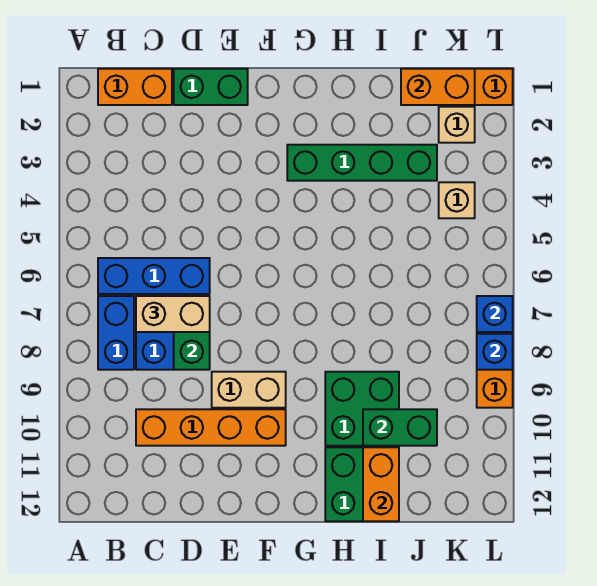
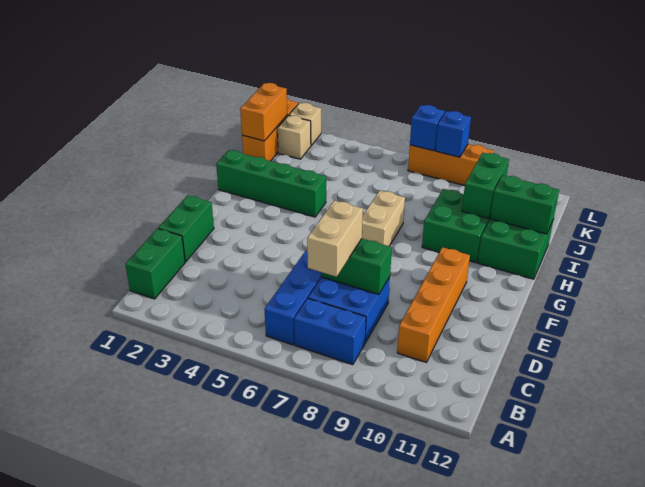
orange 1x2 brick [98,69,172,105] -> green 1x2 brick [125,229,185,299]
tan 1x2 brick [212,372,286,408] -> tan 1x2 brick moved to [362,191,405,246]
green 1x4 brick [287,145,437,181] -> green 1x4 brick turned to [216,150,326,217]
orange 1x2 brick [363,447,399,521] -> green 1x2 brick [490,175,559,234]
tan 1x1 brick [439,182,475,218] -> tan 1x1 brick moved to [289,103,321,145]

